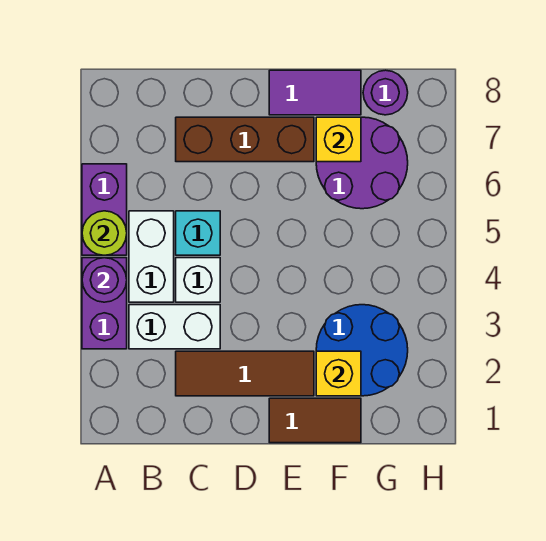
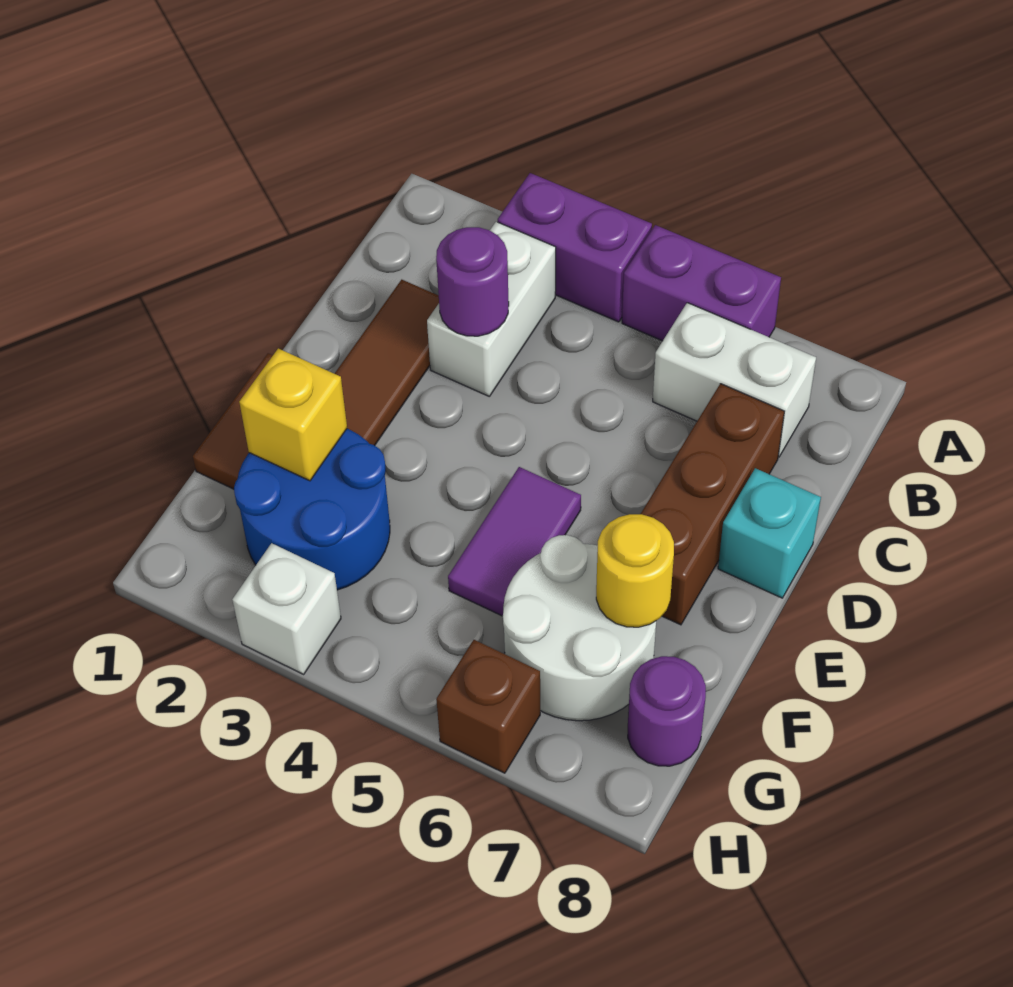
purple 1x1 round brick [82,258,127,302] -> purple 1x1 round brick moved to [436,227,509,336]
lime 1x1 round brick [82,211,127,255] -> none
white 1x2 brick [129,211,174,302] -> white 1x2 brick moved to [653,303,816,457]
white 1x1 brick [176,258,220,302] -> white 1x1 brick moved to [232,543,341,674]
cyan 1x1 brick [176,211,220,255] -> cyan 1x1 brick moved to [718,468,821,598]
purple 1x2 tile [269,70,361,115] -> purple 1x2 tile moved to [448,467,581,616]
purple 2x2 round brick [316,117,408,209] -> white 2x2 round brick [503,535,656,721]
yellow 1x1 brick [316,117,361,162] -> yellow 1x1 round brick [596,514,674,627]
none -> brown 1x1 brick [436,640,540,773]

